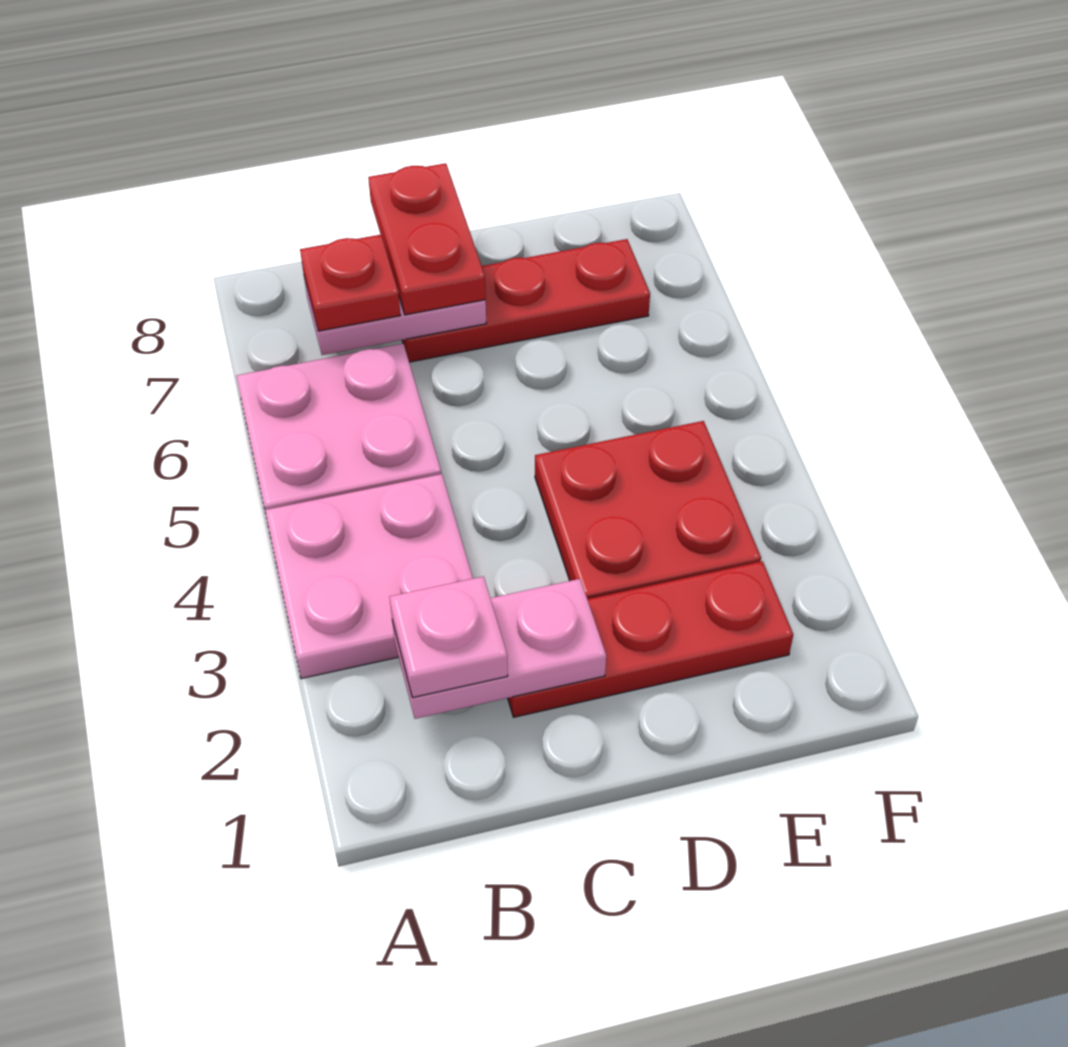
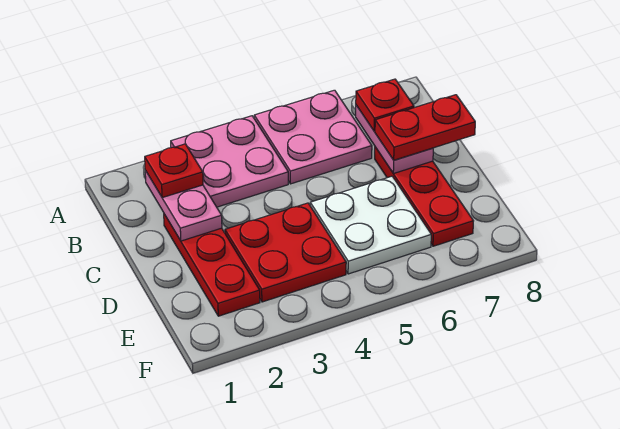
pink 1x1 plate [390,576,508,698] -> red 1x1 plate [145,144,203,198]
none -> white 2x2 plate [310,176,431,274]

